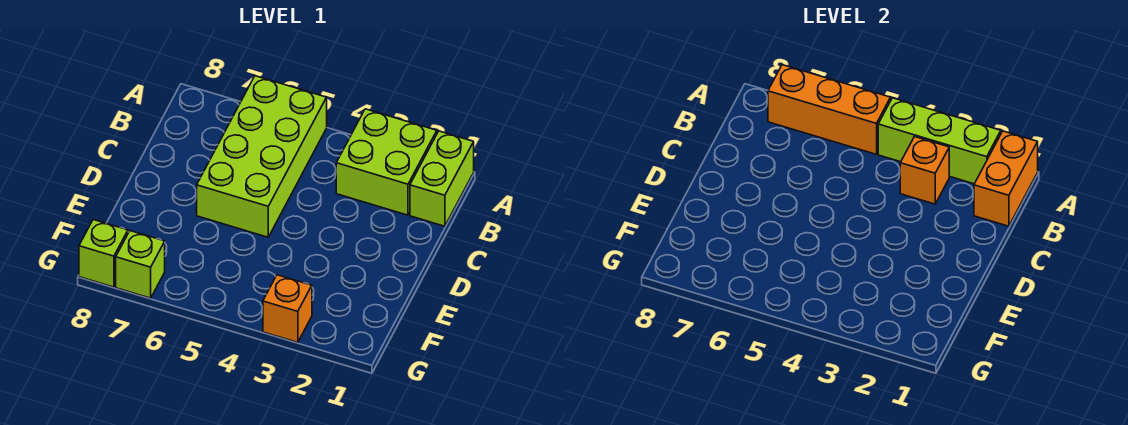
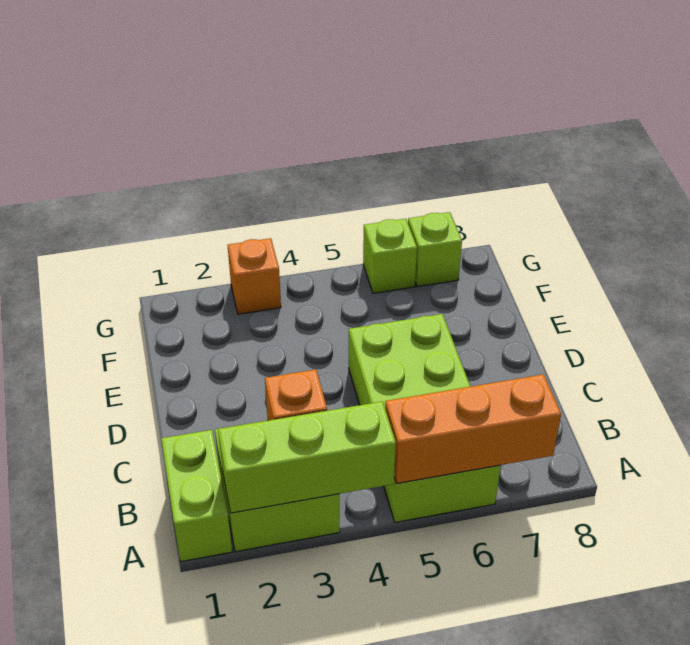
orange 1x2 brick [974,131,1038,226] -> none
lime 1x1 brick [79,220,128,287] -> lime 1x1 brick moved to [363,219,417,293]

